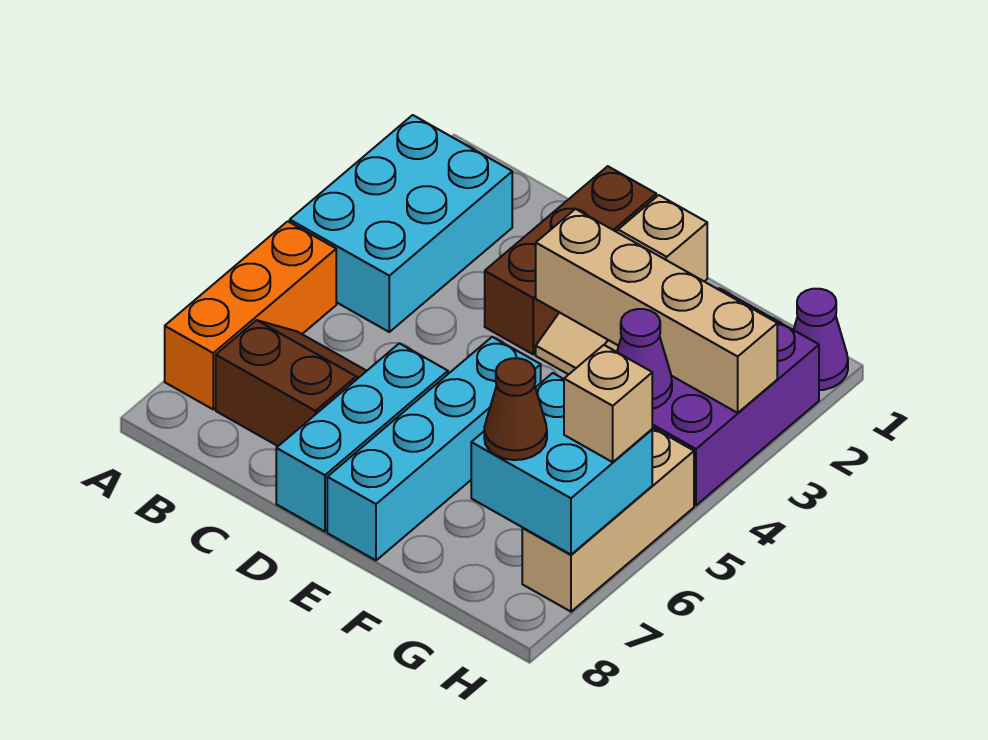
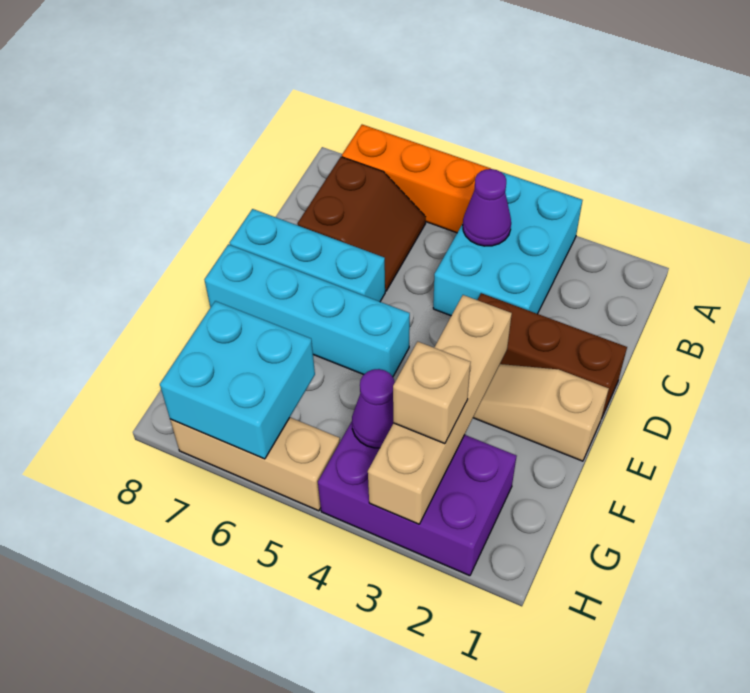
cyan 2x3 brick [290,115,512,332] -> cyan 2x3 brick turned to [433,172,582,316]
brown 1x1 cone [484,358,547,460] -> none
purple 1x1 cone [794,289,848,390] -> purple 1x1 cone moved to [463,169,511,246]
tan 1x1 brick [564,345,652,462] -> tan 1x1 brick moved to [393,342,471,444]

